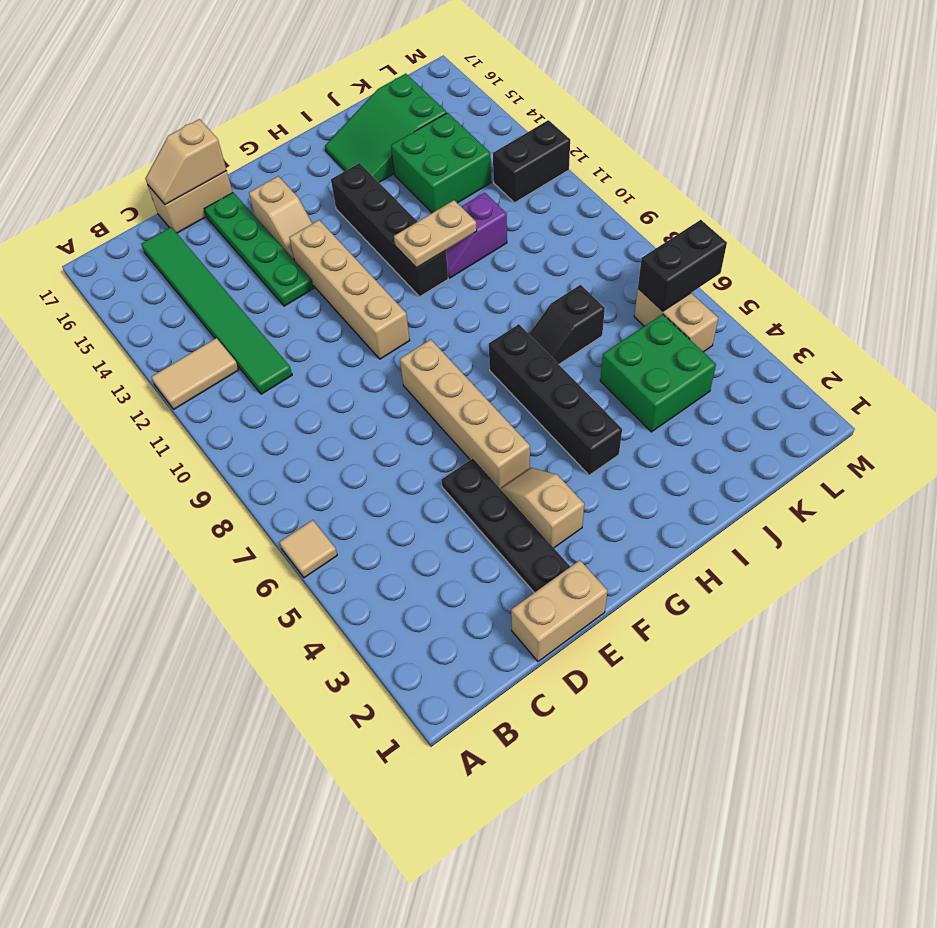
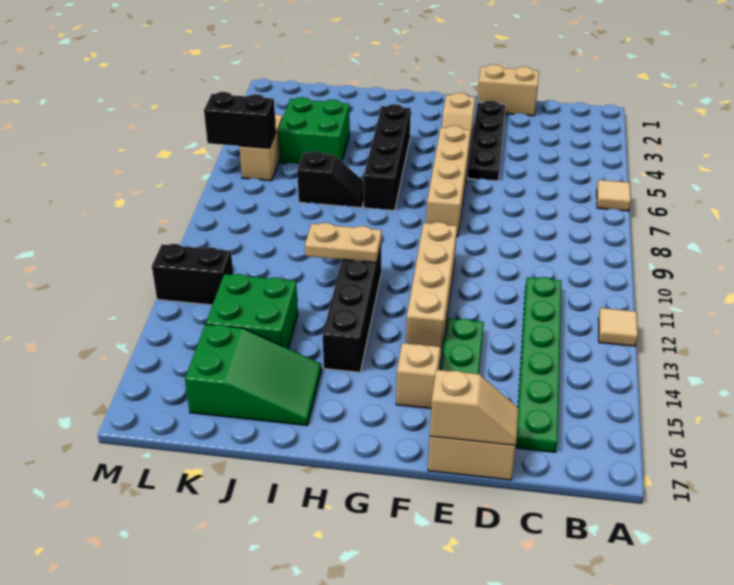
tan 1x2 tile [152,338,239,409] -> tan 1x1 tile [598,308,638,346]
green 1x6 tile [142,227,292,394] -> green 1x6 plate [516,277,561,452]
purple 1x2 slope [446,193,507,278] -> none

